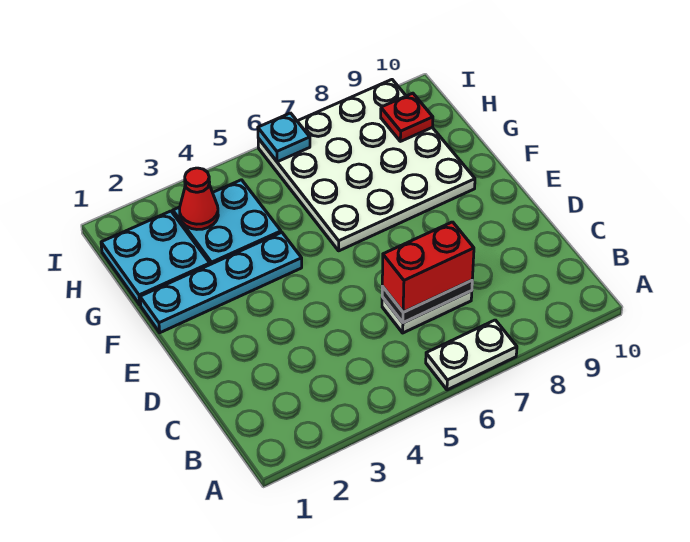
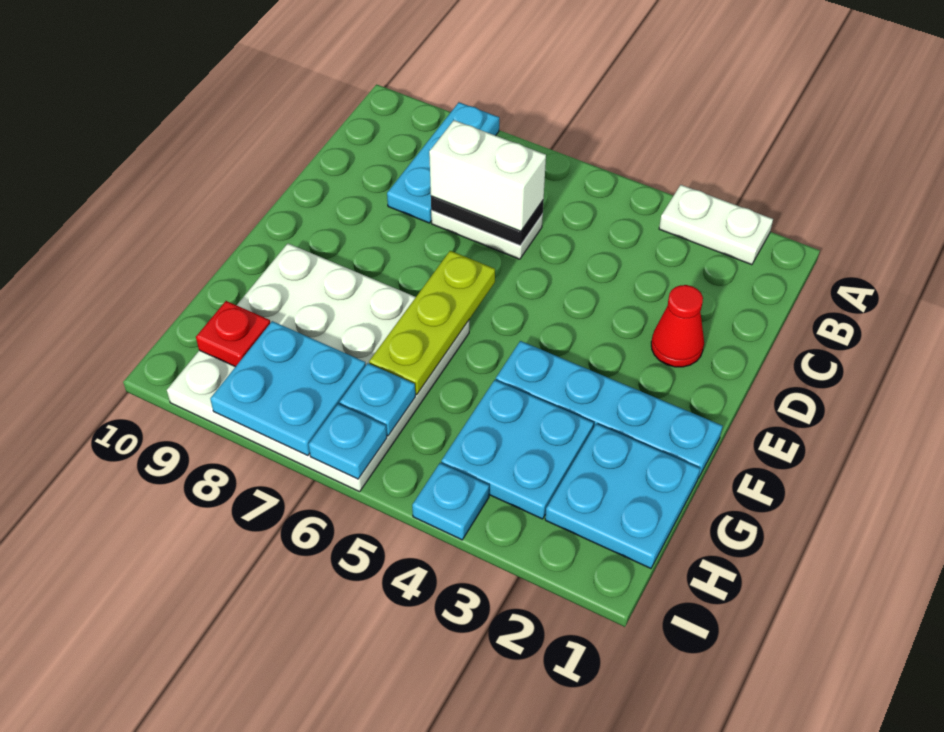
white 1x2 plate [426,320,517,390] -> white 1x2 plate moved to [659,185,773,265]
none -> cyan 1x3 plate [387,102,499,223]
red 1x2 brick [382,222,474,312] -> white 1x2 brick [429,120,546,231]
none -> lime 1x3 plate [369,251,495,395]
red 1x1 cone [180,168,218,229] -> red 1x1 cone moved to [651,285,704,367]
none -> cyan 1x1 plate [340,363,415,436]
none -> cyan 2x2 plate [210,321,366,456]
none -> cyan 1x1 plate [412,463,489,540]

